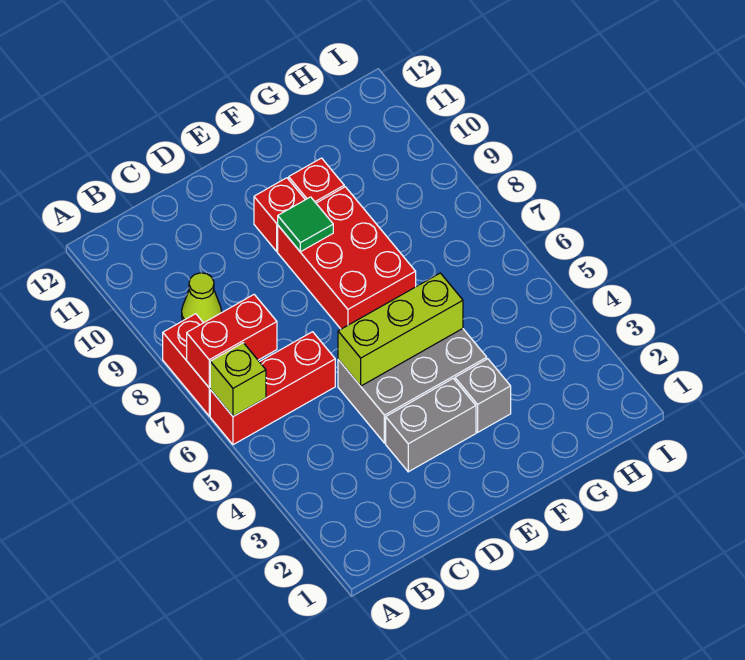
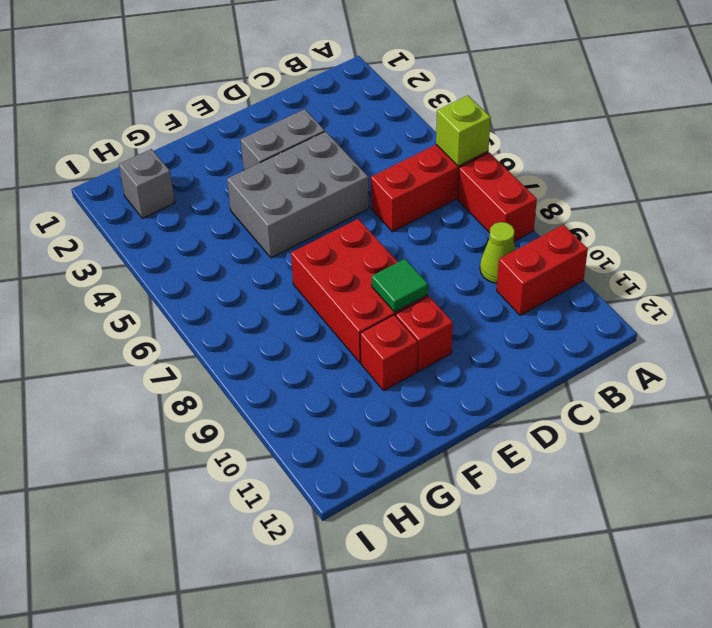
red 1x2 brick [187,295,277,388] -> red 1x2 brick moved to [497,225,588,315]
lime 1x3 brick [338,273,463,386] -> none
grey 1x1 brick [455,359,511,432] -> grey 1x1 brick moved to [119,149,175,218]

